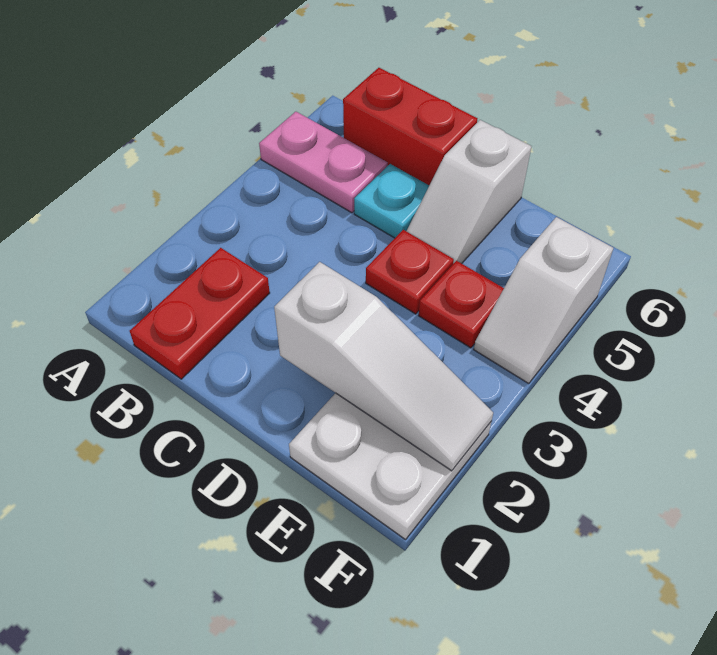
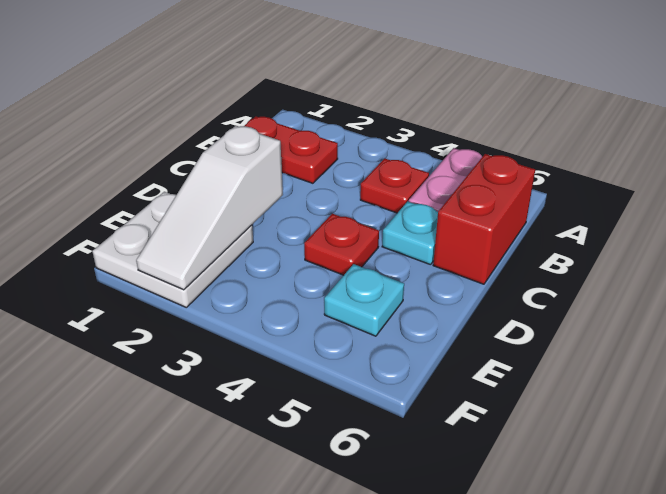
white 1x2 slope [406,120,531,264] -> none
red 1x1 plate [418,261,504,348] -> red 1x1 plate moved to [360,159,429,213]
none -> cyan 1x1 plate [324,264,404,336]
white 1x2 slope [474,217,613,384] -> none

